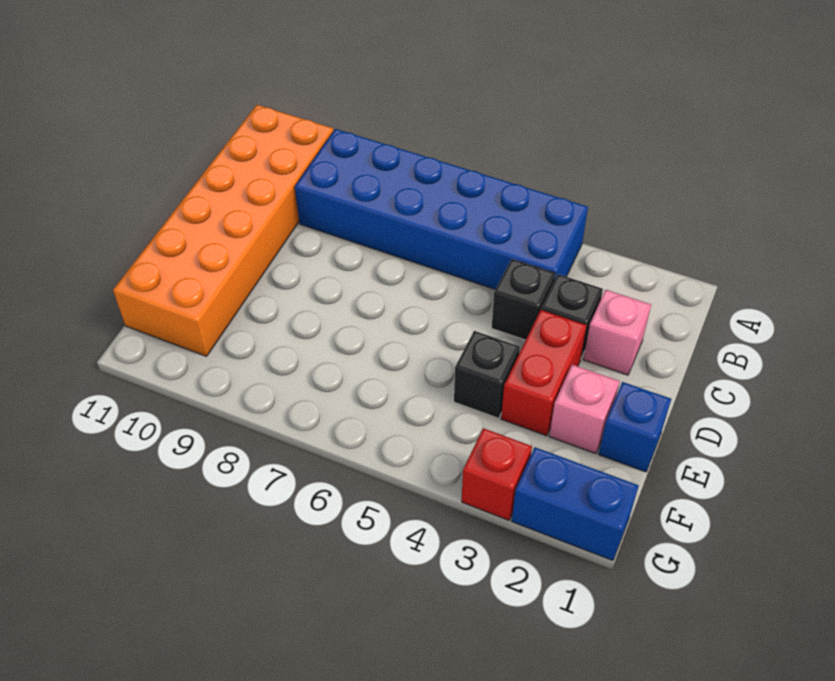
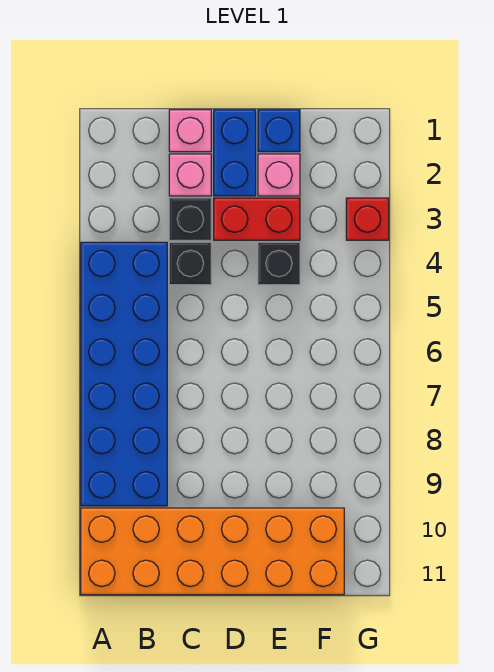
none -> pink 1x1 brick [169,110,211,152]
blue 1x2 brick [512,447,639,561] -> blue 1x2 brick moved to [214,110,256,196]

